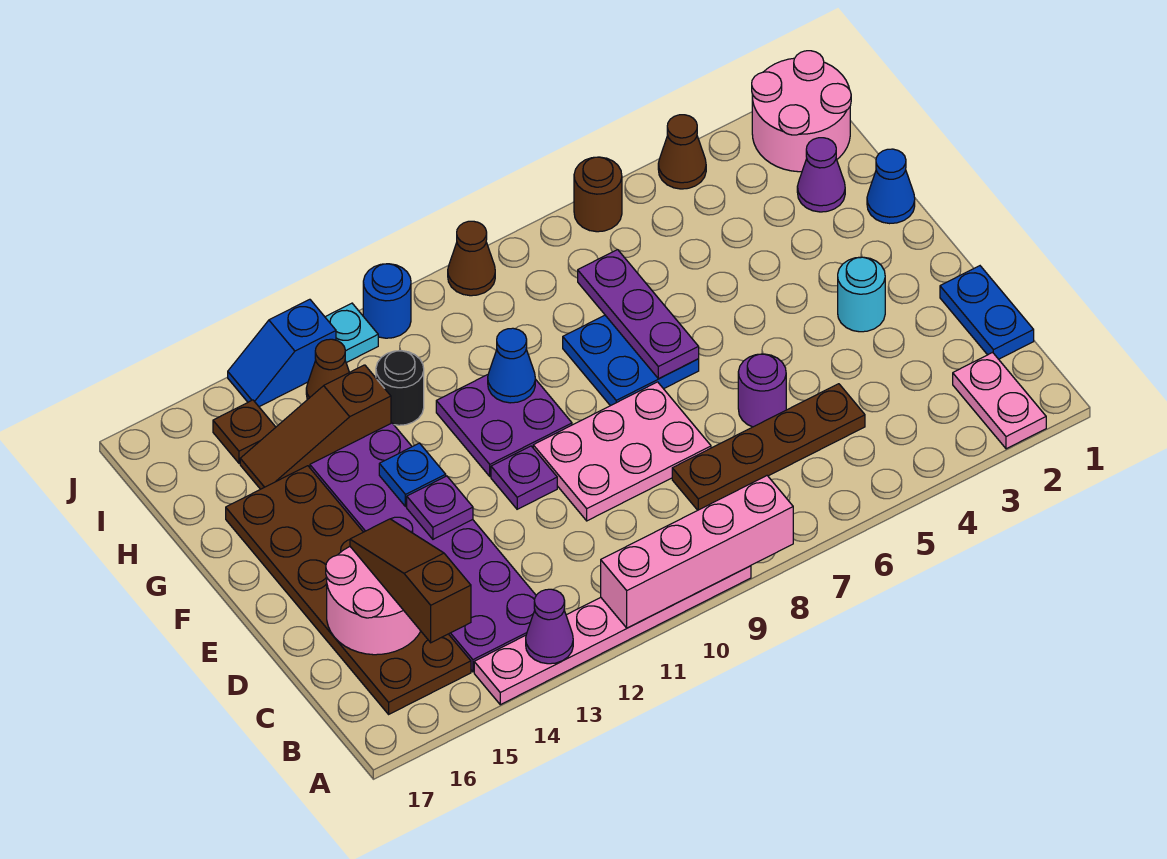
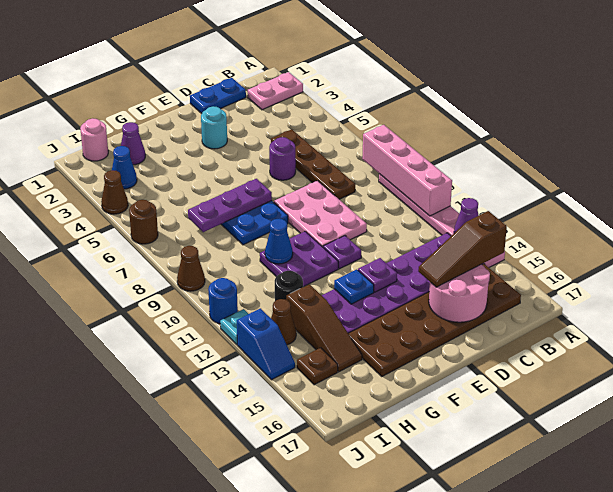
blue 1x1 cone [867,149,915,224] -> blue 1x1 cone moved to [112,146,137,189]
pink 2x2 round brick [752,51,851,172] -> pink 1x1 round brick [80,118,108,161]

